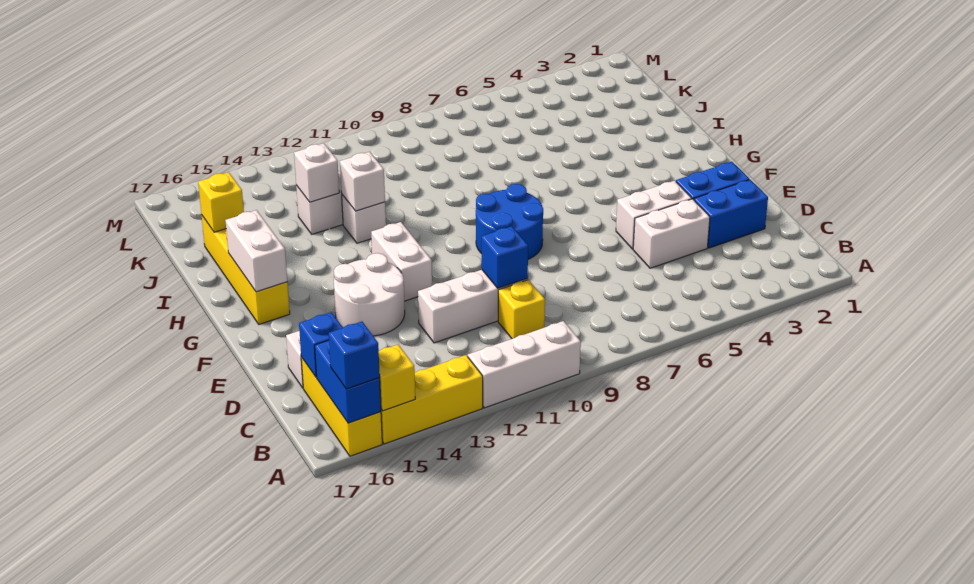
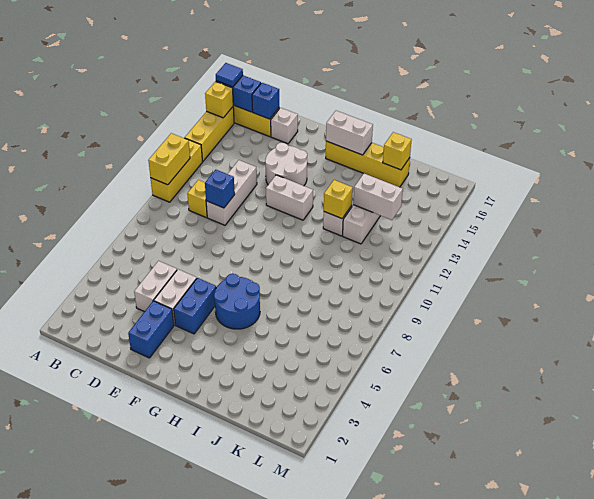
white 1x3 brick [468,321,581,408] -> yellow 1x3 brick [151,139,203,202]
none -> yellow 1x2 brick [148,133,190,185]
blue 1x1 brick [329,322,380,389] -> blue 1x1 tile [216,63,243,87]
blue 1x2 brick [694,180,768,248] -> blue 1x2 brick moved to [174,278,216,334]
blue 2x2 round brick [476,184,543,259] -> blue 2x2 round brick moved to [214,274,260,329]
white 1x1 brick [340,152,385,211] -> yellow 1x1 brick [324,180,353,219]
white 1x1 brick [294,143,339,202] -> white 1x2 brick [353,174,403,220]

